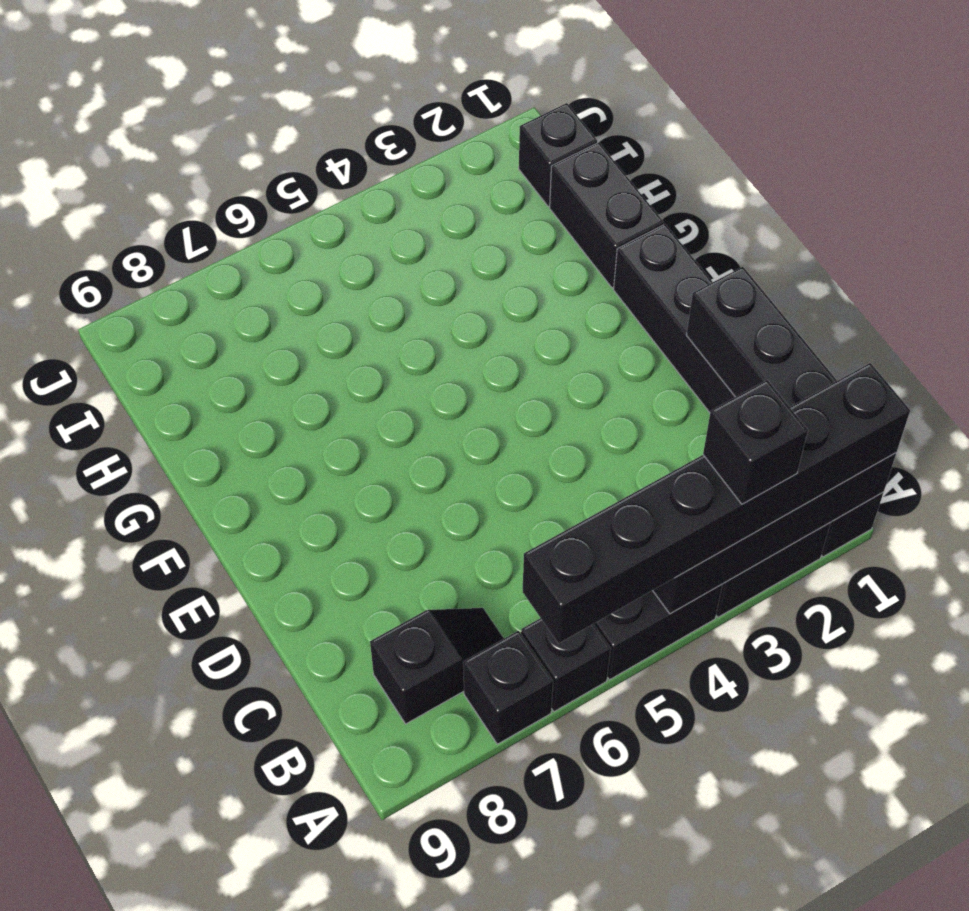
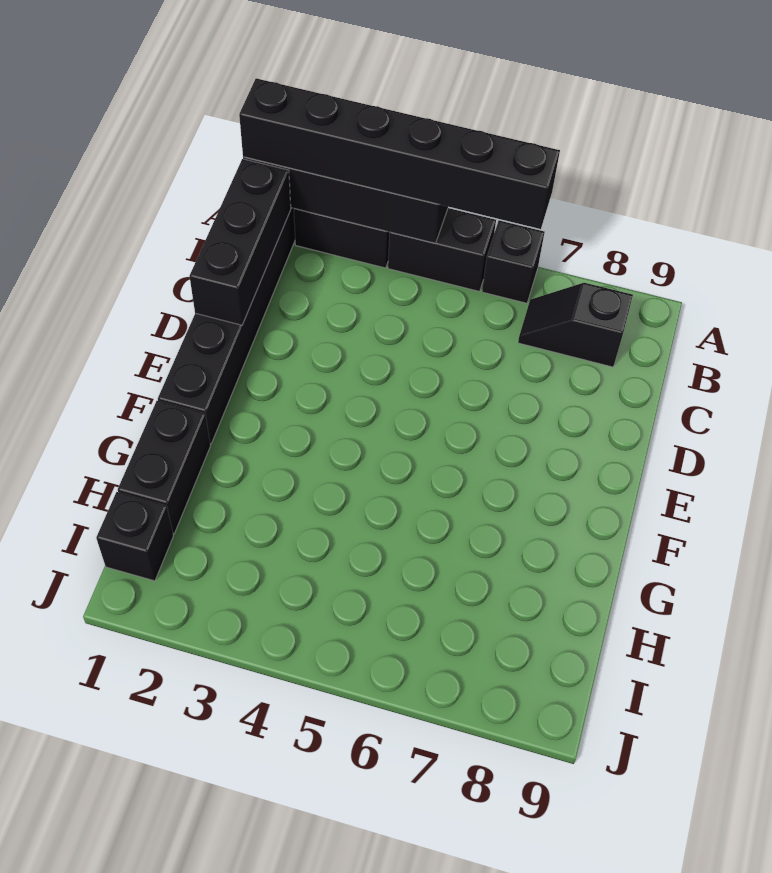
black 1x1 brick [703,380,808,504] -> none
black 1x1 brick [463,631,553,744] -> none

